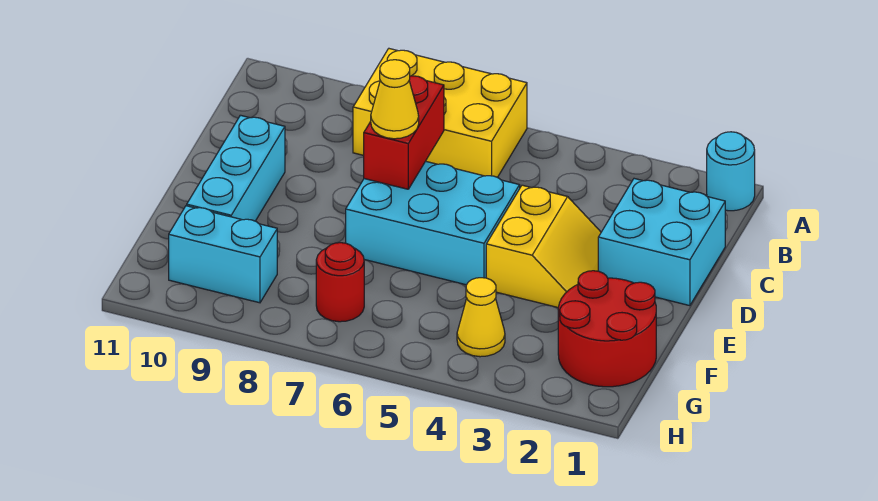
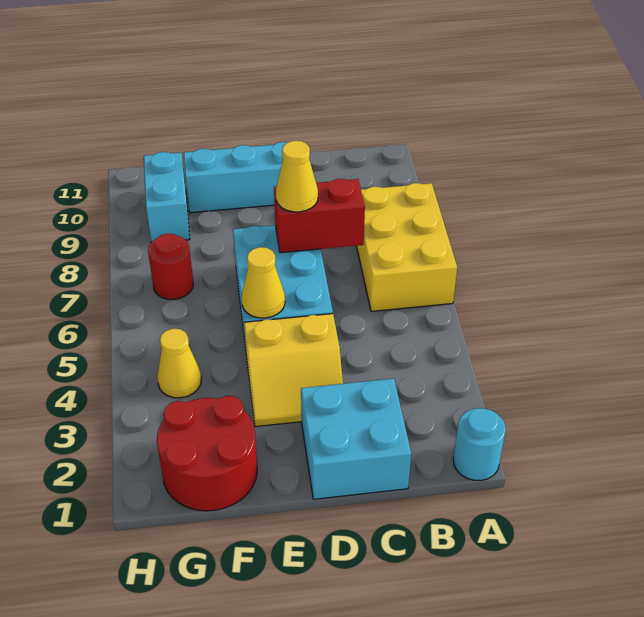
none -> yellow 1x1 cone [242,247,285,318]

